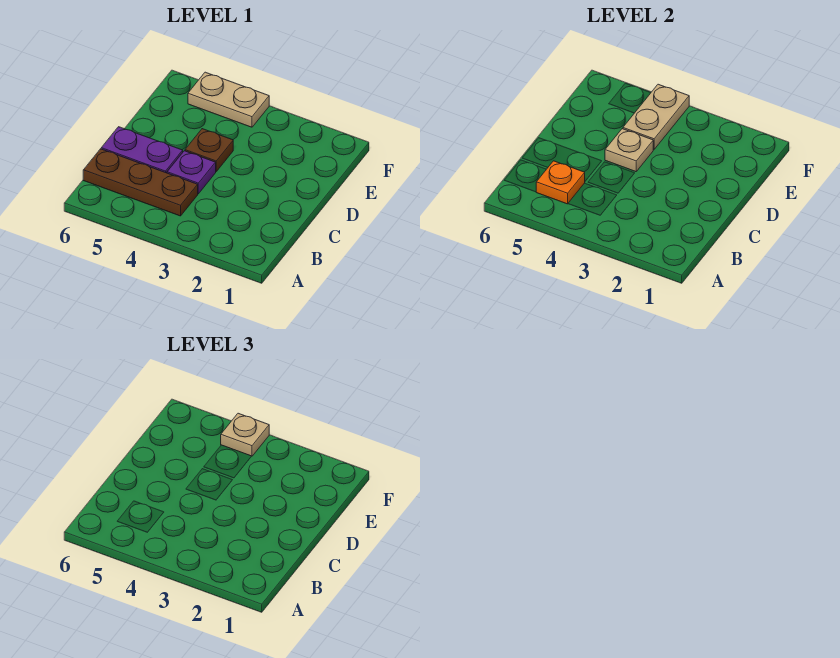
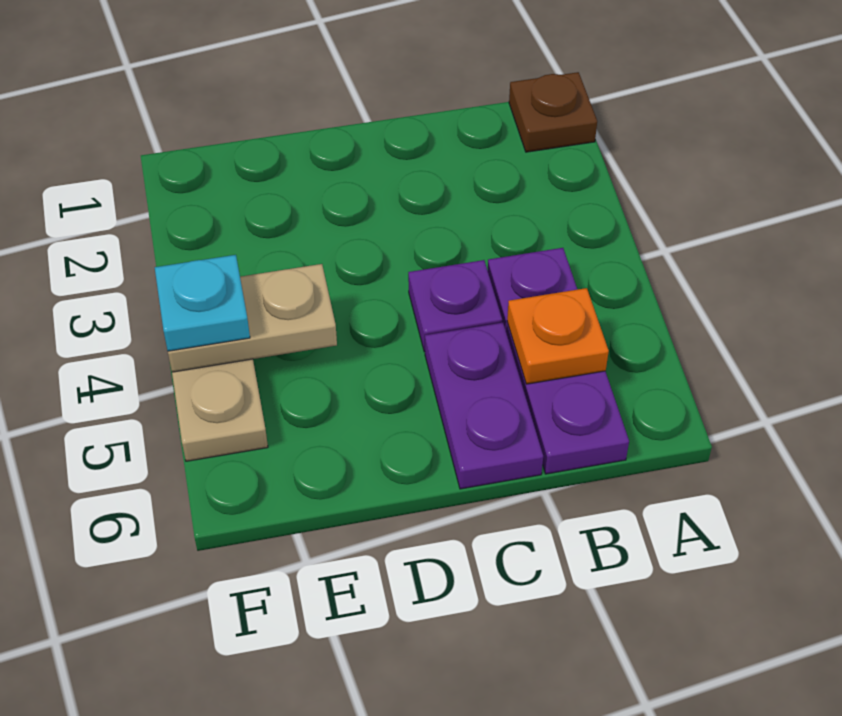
brown 1x3 plate [83,149,198,216] -> purple 1x3 plate [488,248,629,474]
brown 1x1 plate [185,129,233,171] -> brown 1x1 plate moved to [509,72,597,152]
tan 1x1 plate [605,129,653,172] -> none
tan 1x1 plate [221,413,269,456] -> cyan 1x1 plate [155,255,250,351]

